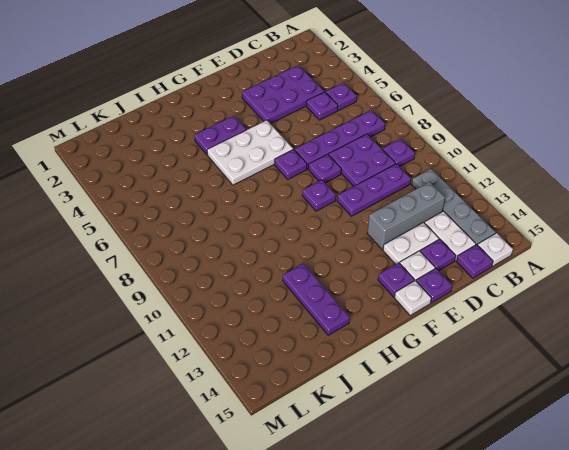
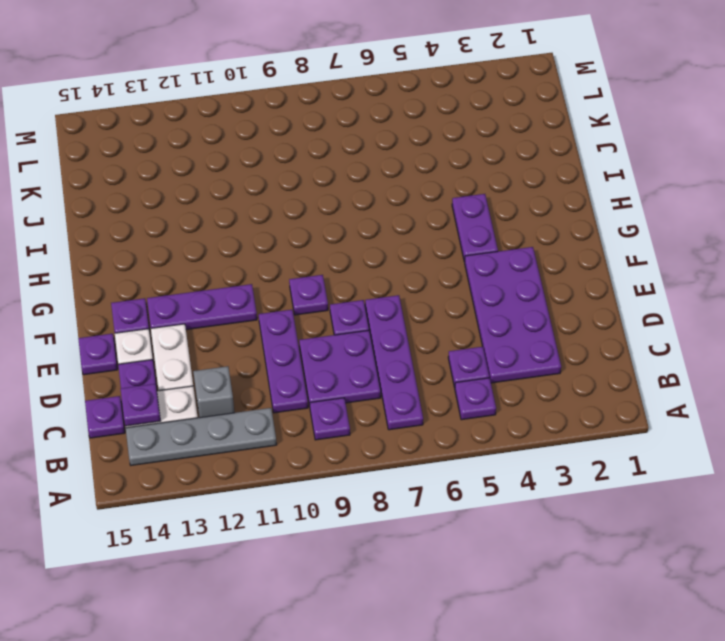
white 1x1 plate [478,233,513,266] -> none
purple 2x3 plate [242,65,324,124] -> purple 2x4 plate [465,247,561,383]
grey 1x3 brick [367,182,445,250] -> grey 1x1 brick [193,366,234,418]
white 2x3 plate [207,120,293,185] -> none
purple 1x1 plate [275,149,307,179] -> purple 1x1 plate moved to [121,384,160,426]
white 1x1 plate [394,281,431,315] -> none
purple 1x3 plate [283,264,350,335] -> purple 1x3 plate moved to [147,284,257,330]

